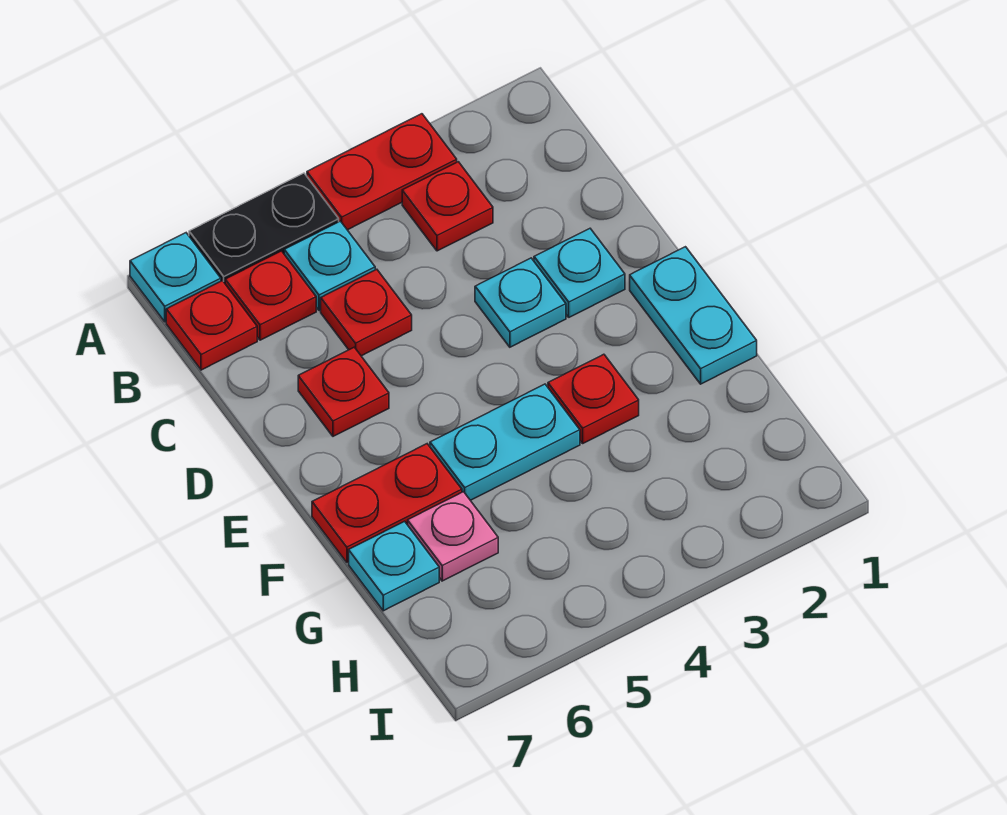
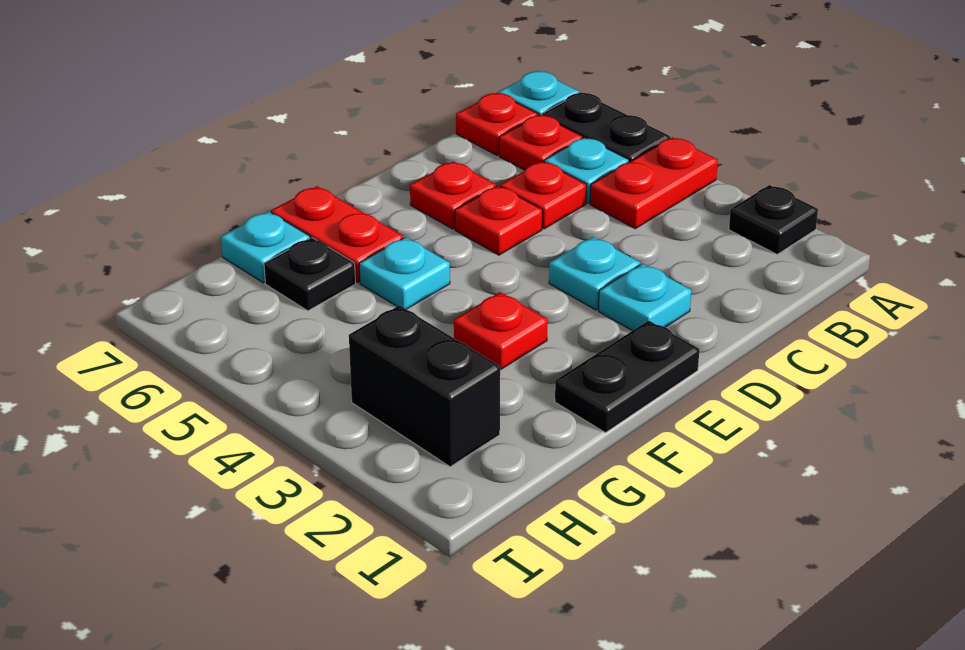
none -> black 1x1 plate [729,185,818,254]
red 1x2 plate [307,114,457,230] -> red 1x2 plate turned to [590,137,718,229]
red 1x1 plate [402,162,493,251] -> red 1x1 plate moved to [455,186,542,255]
cyan 1x2 plate [630,247,757,384] -> black 1x2 plate [555,320,700,433]
cyan 1x2 plate [430,384,580,500] -> cyan 1x1 plate [359,237,450,309]
pink 1x1 plate [408,492,498,581] -> black 1x1 plate [264,238,355,311]
none -> black 1x2 brick [349,305,500,467]

